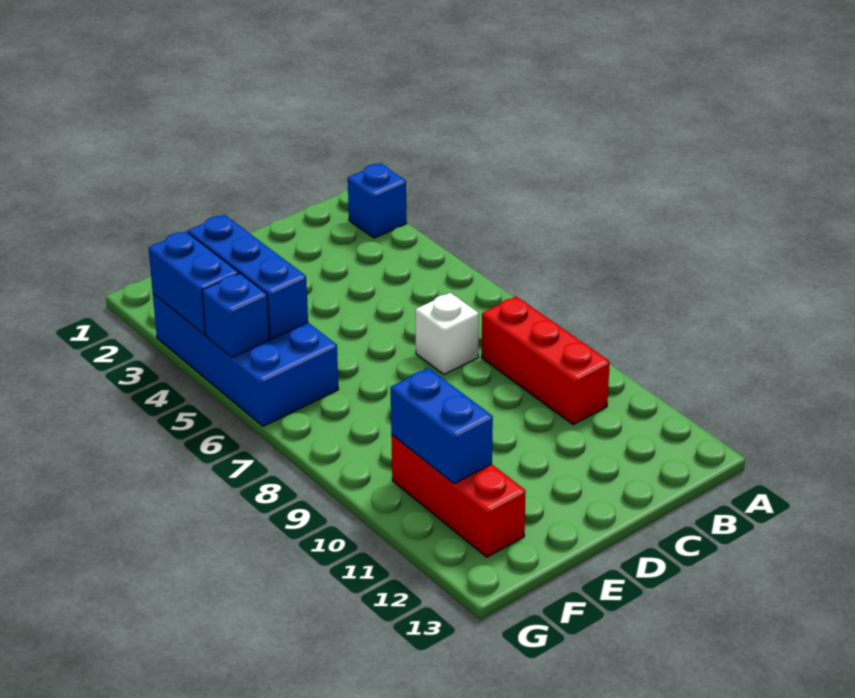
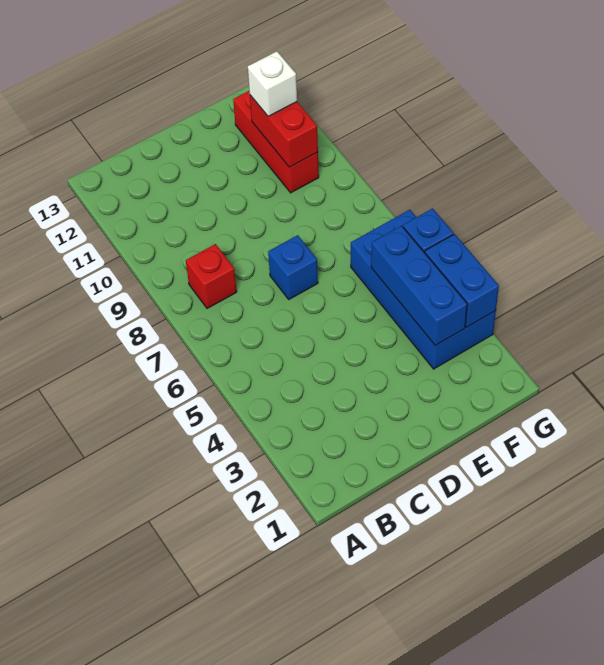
blue 1x1 brick [348,163,407,238] -> blue 1x1 brick moved to [268,235,318,299]
red 1x3 brick [482,297,610,425] -> red 1x1 brick [186,244,237,308]
white 1x1 brick [415,293,479,374] -> white 1x1 brick moved to [248,51,297,116]
blue 1x2 brick [391,368,493,484] -> red 1x2 brick [250,95,318,167]

